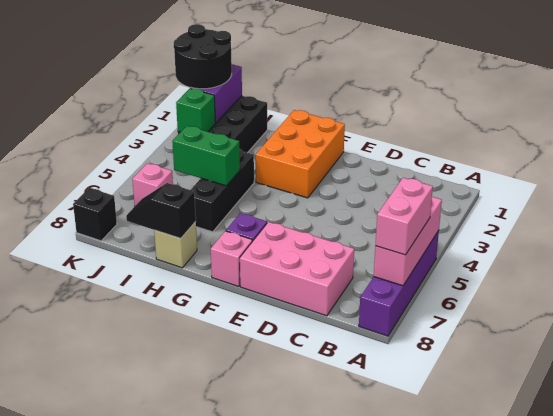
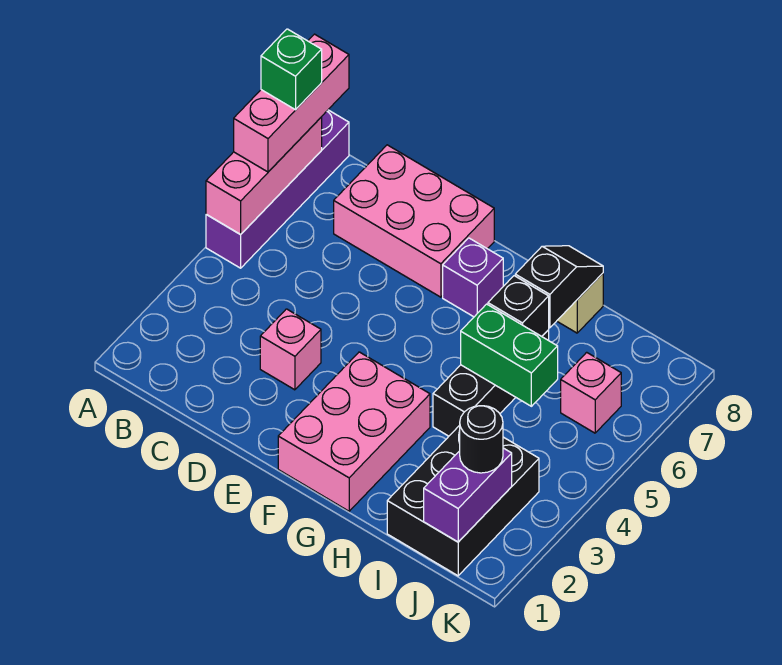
pink 1x2 brick [375,178,433,255] -> pink 1x3 brick [234,34,349,172]
orange 2x3 brick [256,110,345,198] -> pink 2x3 brick [278,352,430,511]
pink 1x1 brick [211,231,252,286] -> pink 1x1 brick moved to [260,309,321,390]
black 1x2 slope [126,183,196,239] -> black 1x2 slope turned to [515,246,603,328]
black 2x2 round brick [174,24,232,89] -> black 1x1 round brick [460,406,503,473]
green 1x1 brick [176,88,215,132] -> green 1x1 brick moved to [261,29,322,110]
black 1x1 brick [73,188,117,241] -> black 1x1 brick moved to [488,276,549,336]

